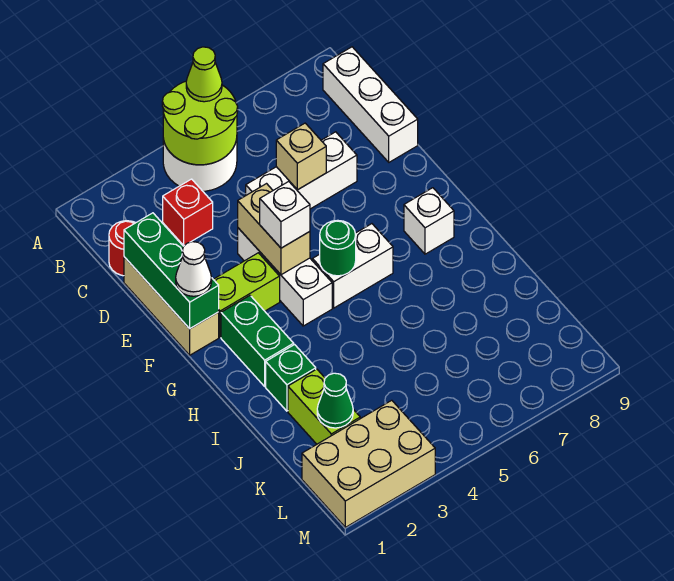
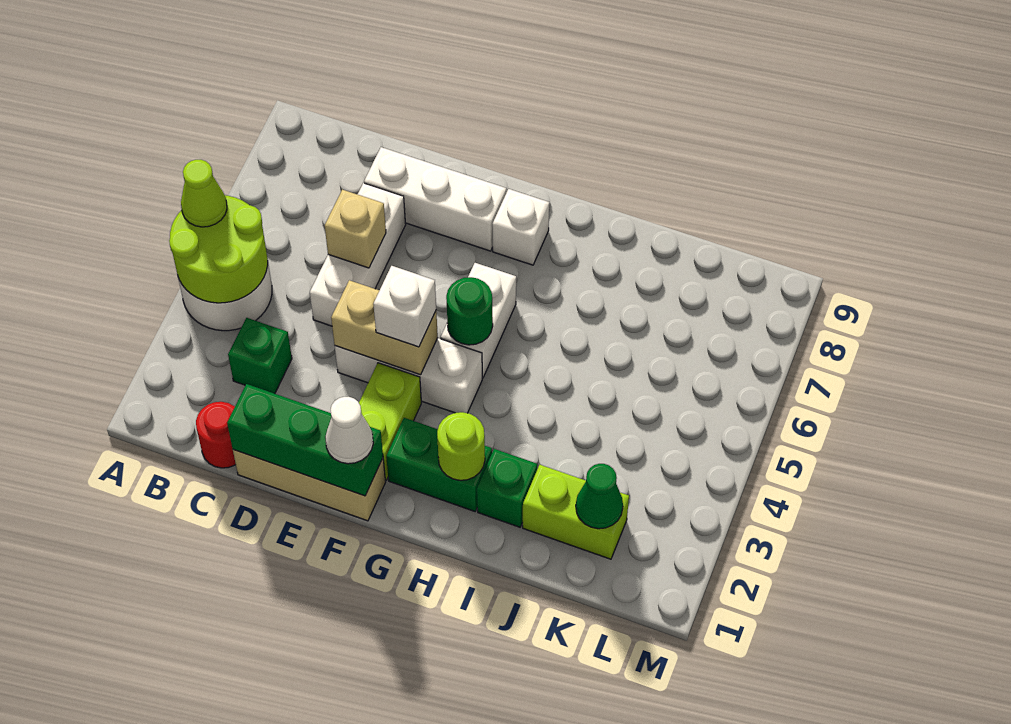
white 1x3 brick [323,47,418,162] -> white 1x3 brick moved to [364,147,506,251]
red 1x1 brick [163,179,213,246] -> green 1x1 brick [228,318,292,394]
none -> lime 1x1 round brick [437,412,485,480]
tan 2x3 brick [302,400,435,527] -> none

